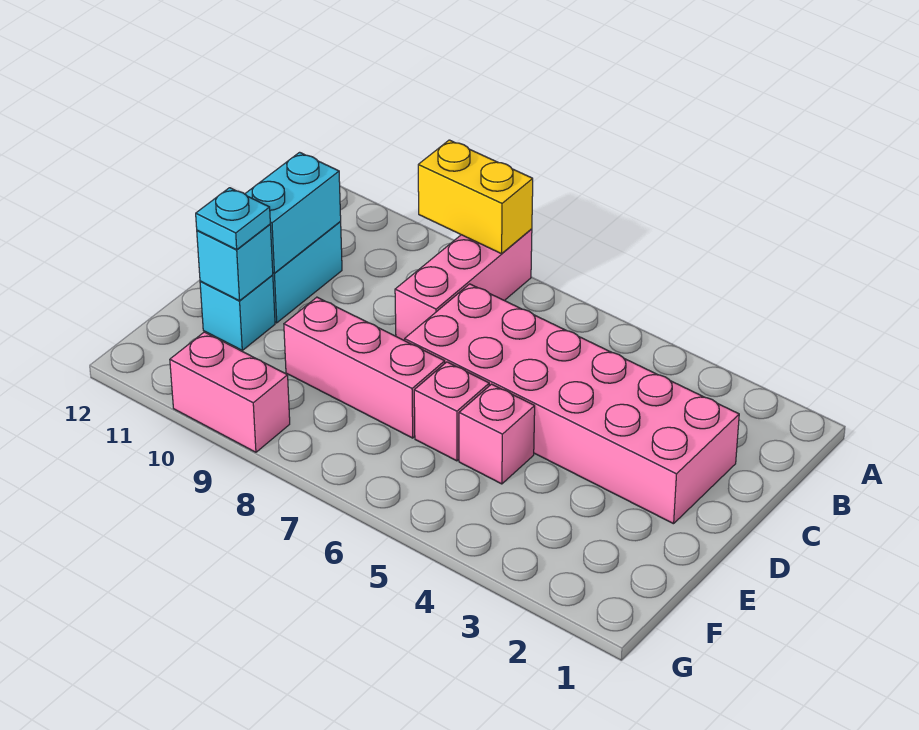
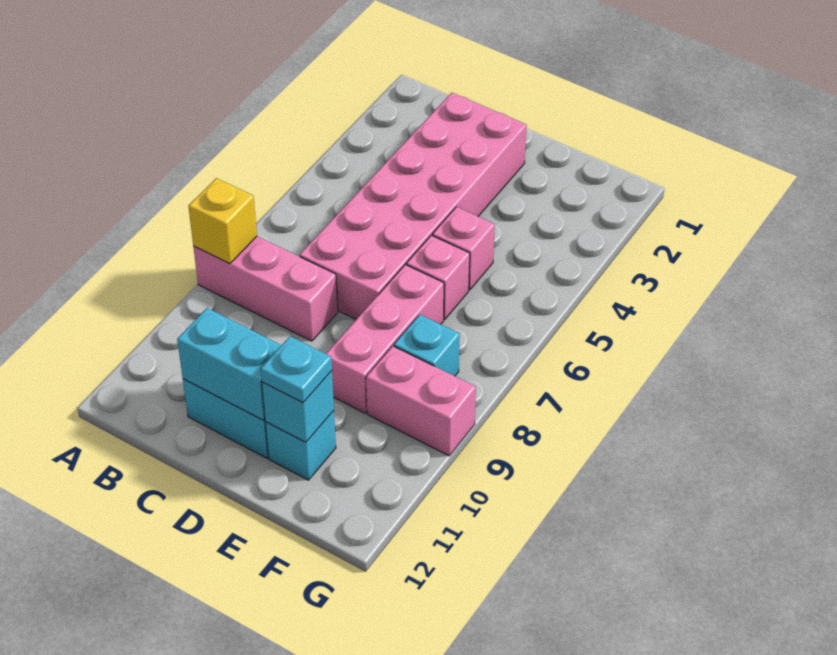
yellow 1x2 brick [418,140,533,254] -> yellow 1x1 brick [188,178,257,264]
none -> cyan 1x1 brick [394,315,460,376]
pink 1x2 brick [170,332,290,452] -> pink 1x2 brick turned to [366,346,476,456]

